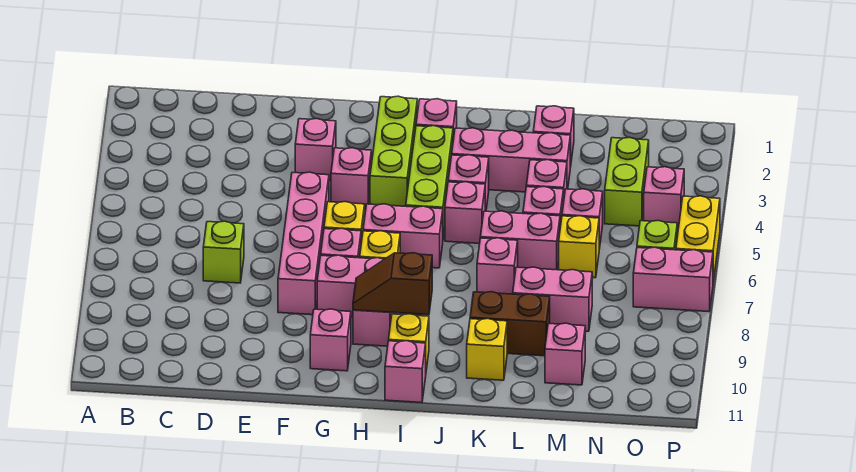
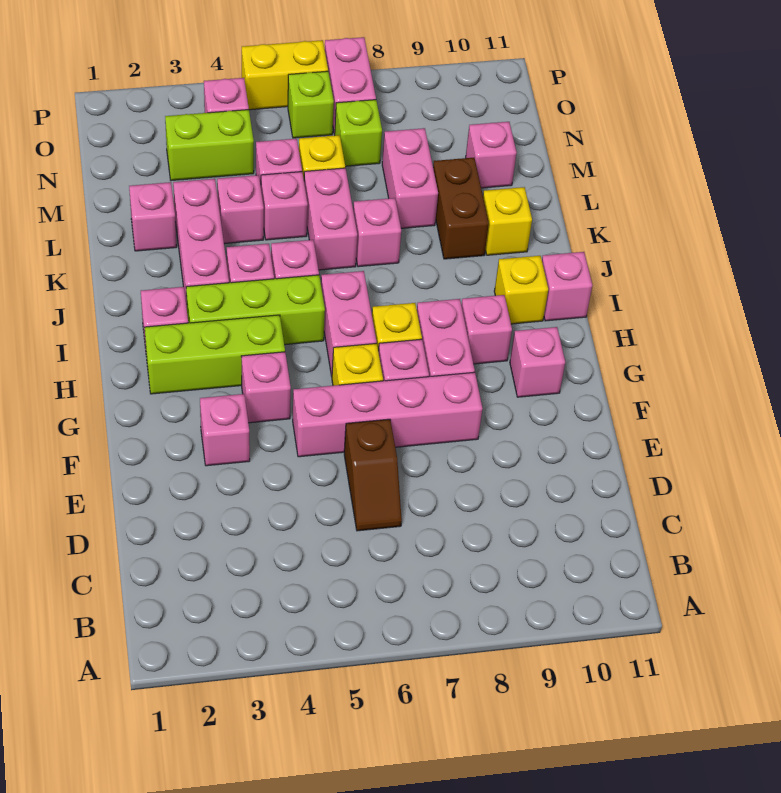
lime 1x1 brick [203,221,244,283] -> lime 1x1 brick moved to [335,100,382,166]
brown 1x2 slope [353,253,432,315] -> brown 1x2 slope moved to [344,419,402,531]

